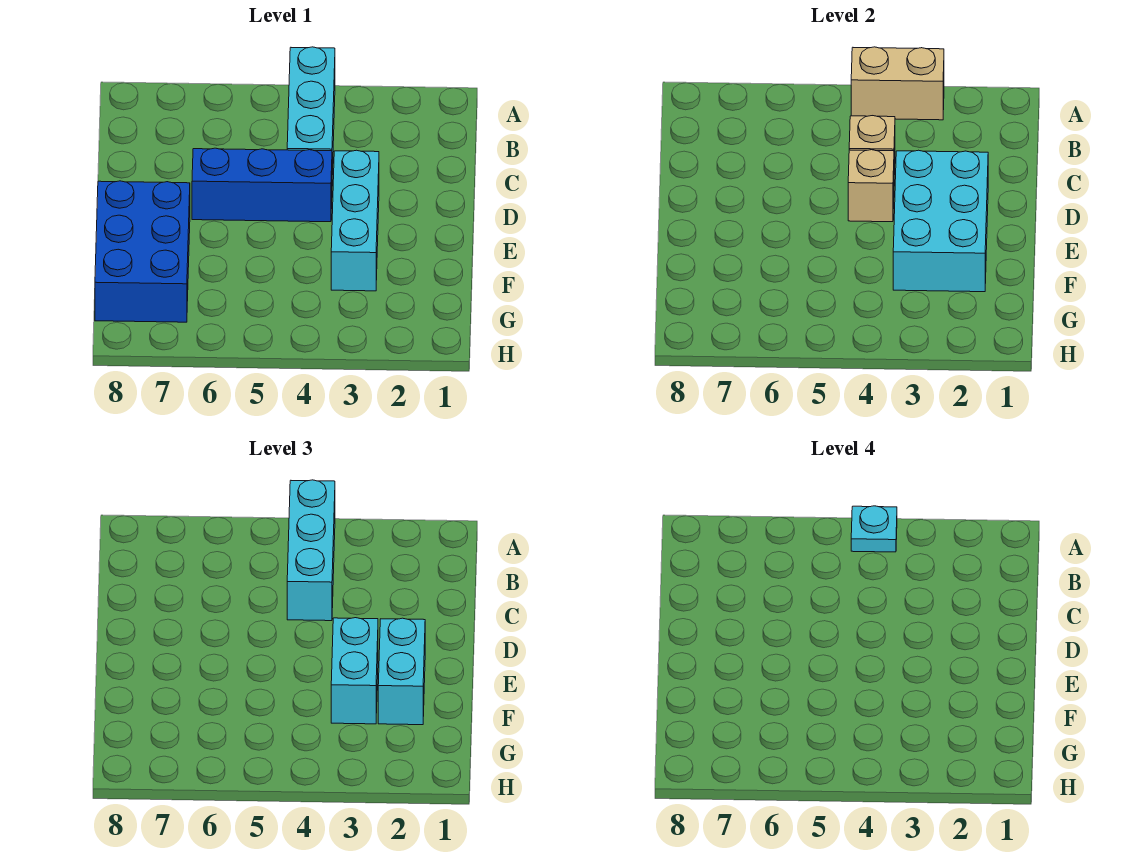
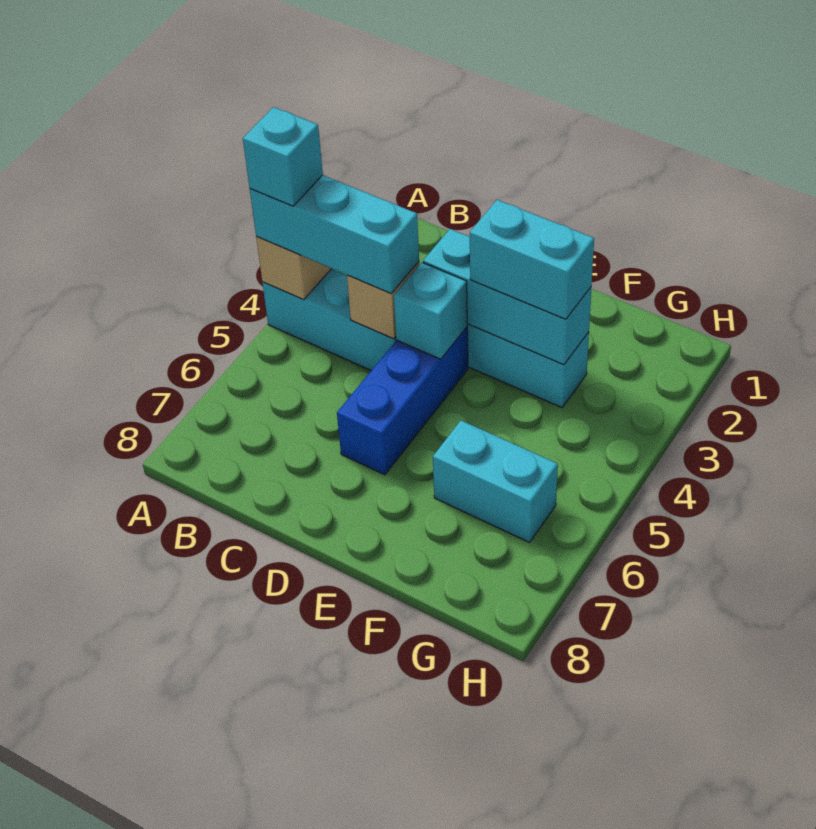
cyan 1x1 plate [851,506,897,552] -> cyan 1x1 brick [243,107,323,206]
cyan 2x3 brick [893,150,988,292] -> cyan 1x3 brick [423,229,592,365]
tan 1x1 brick [848,150,894,222] -> cyan 1x1 brick [394,262,467,359]
cyan 1x2 brick [378,618,425,725] -> cyan 1x2 brick moved to [433,421,558,542]
blue 2x3 brick [95,181,190,322] -> none

